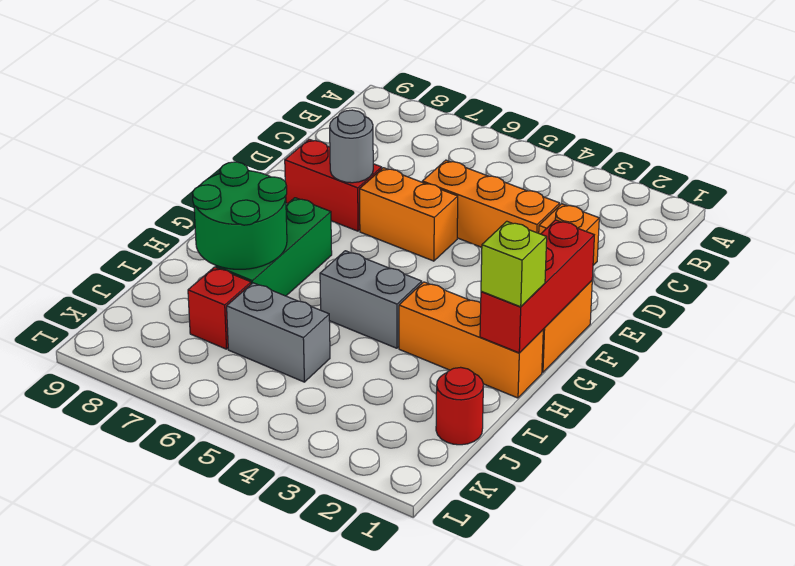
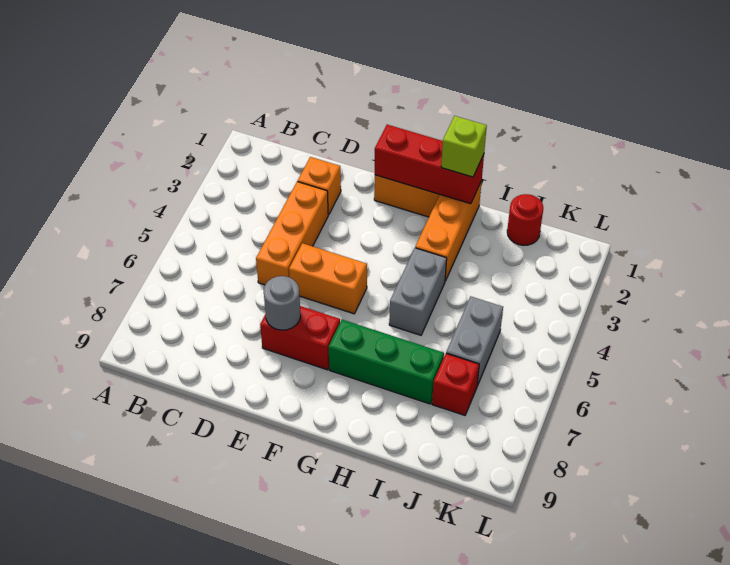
orange 1x2 brick [360,168,458,261] -> orange 1x2 brick turned to [289,243,367,314]
red 1x2 brick [285,139,382,231] -> red 1x2 brick turned to [260,306,340,370]
green 2x2 round brick [192,162,287,269] -> none

